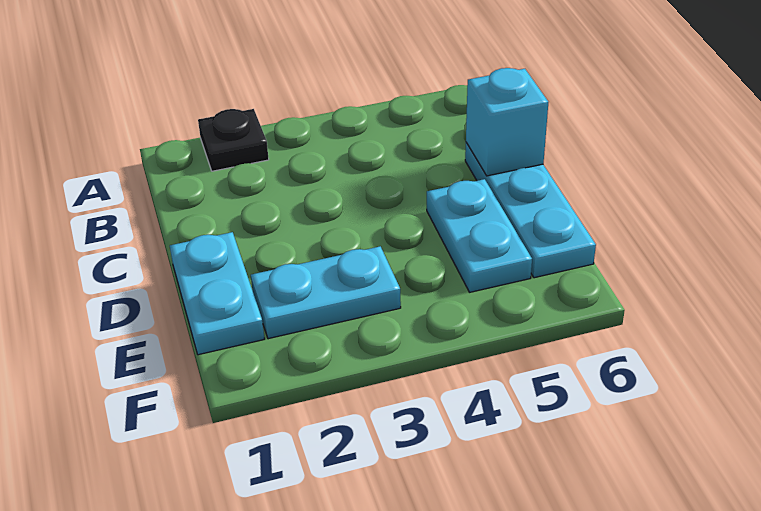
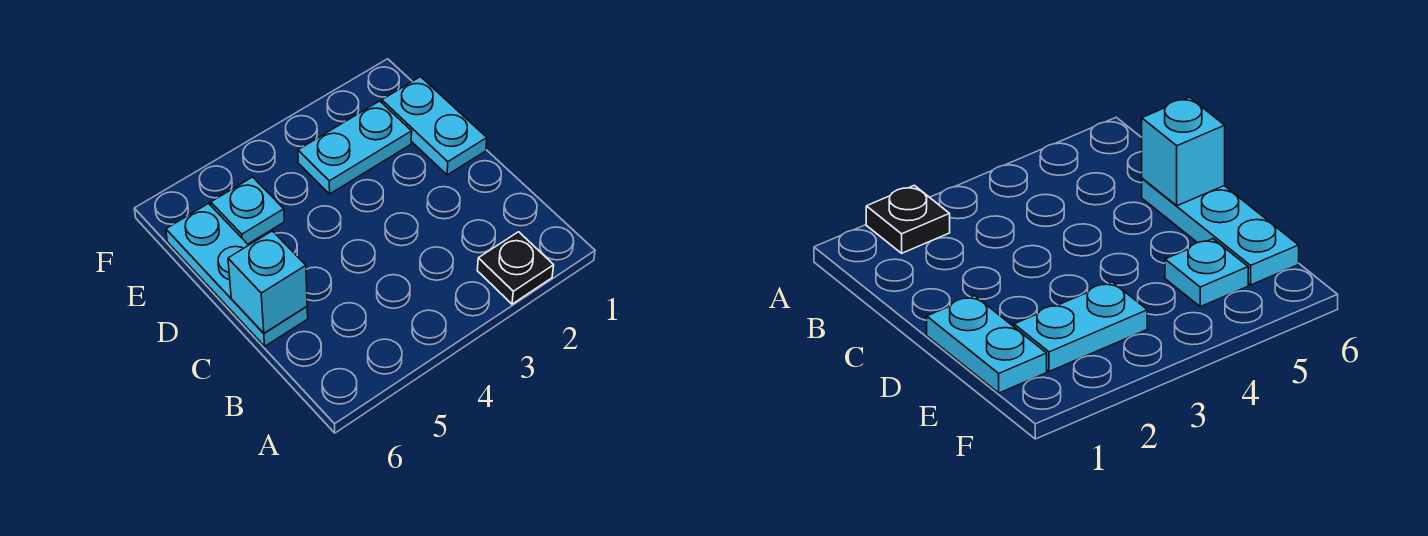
cyan 1x2 plate [427,179,532,292] -> cyan 1x1 plate [211,177,284,244]

